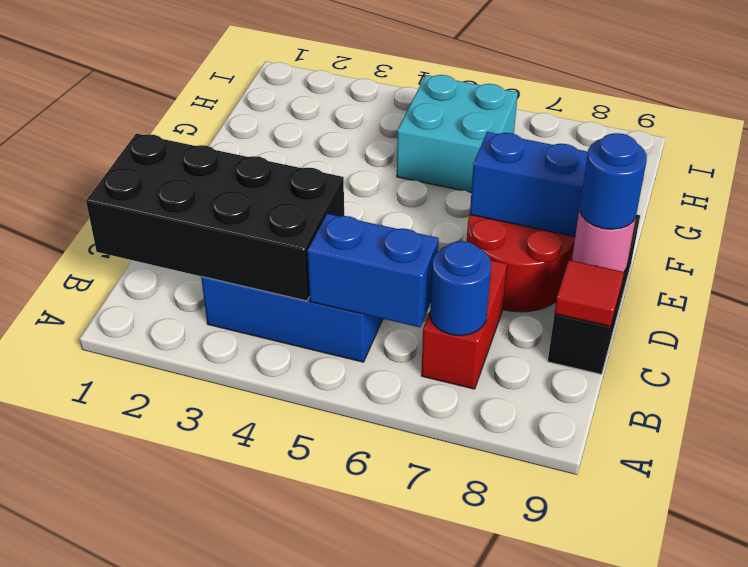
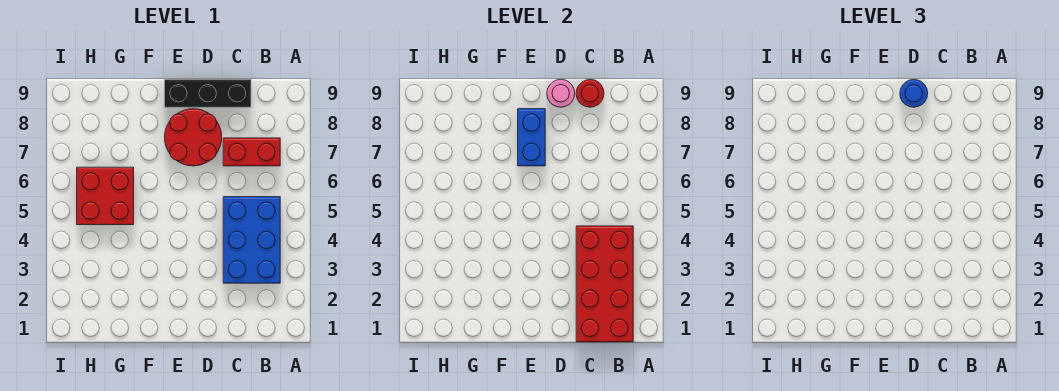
black 2x4 brick [86,134,344,301] -> red 2x4 brick [576,226,633,342]
blue 1x2 brick [307,214,439,327] -> none
blue 1x1 round brick [430,241,491,336] -> none
red 1x1 tile [554,260,624,326] -> red 1x1 round brick [576,79,604,107]
cyan 2x2 brick [397,75,518,192] -> red 2x2 brick [77,167,134,225]

